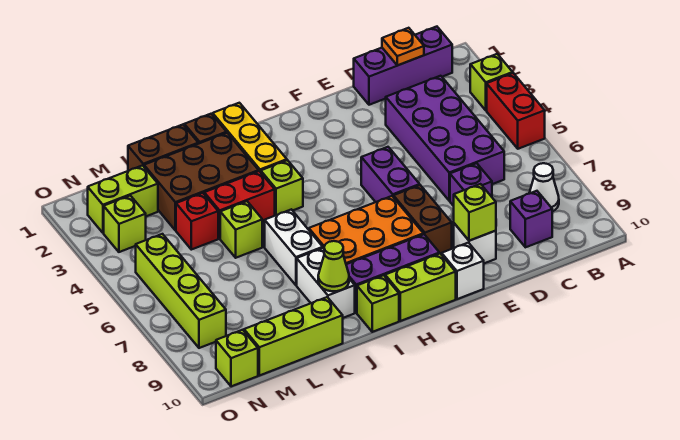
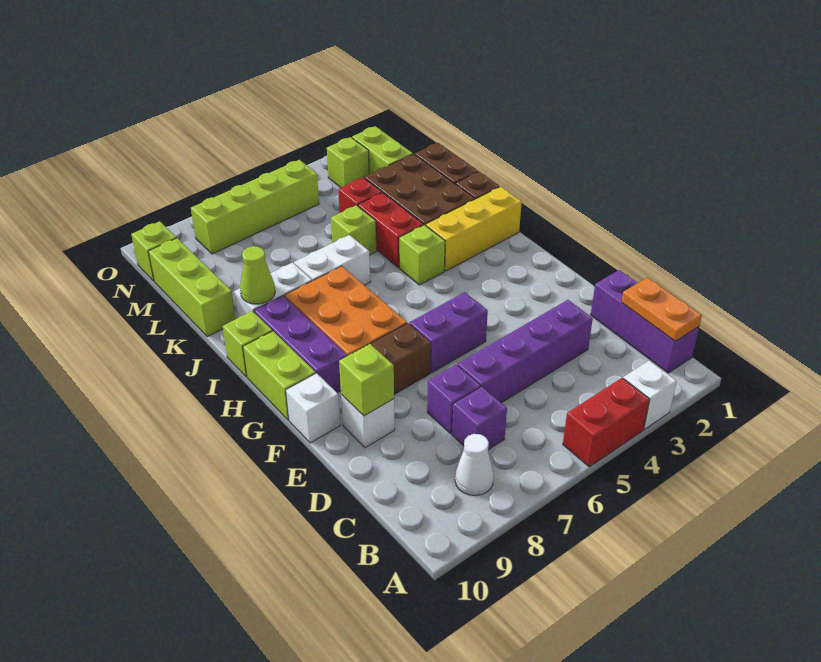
lime 1x1 brick [470,54,513,110] -> white 1x1 brick [623,361,677,429]
orange 1x1 plate [382,28,424,65] -> orange 1x2 plate [622,278,702,341]
purple 2x4 brick [386,76,504,201] -> purple 1x4 brick [458,300,593,403]
purple 1x1 brick [510,191,552,247] -> purple 1x1 brick moved to [452,387,507,450]

